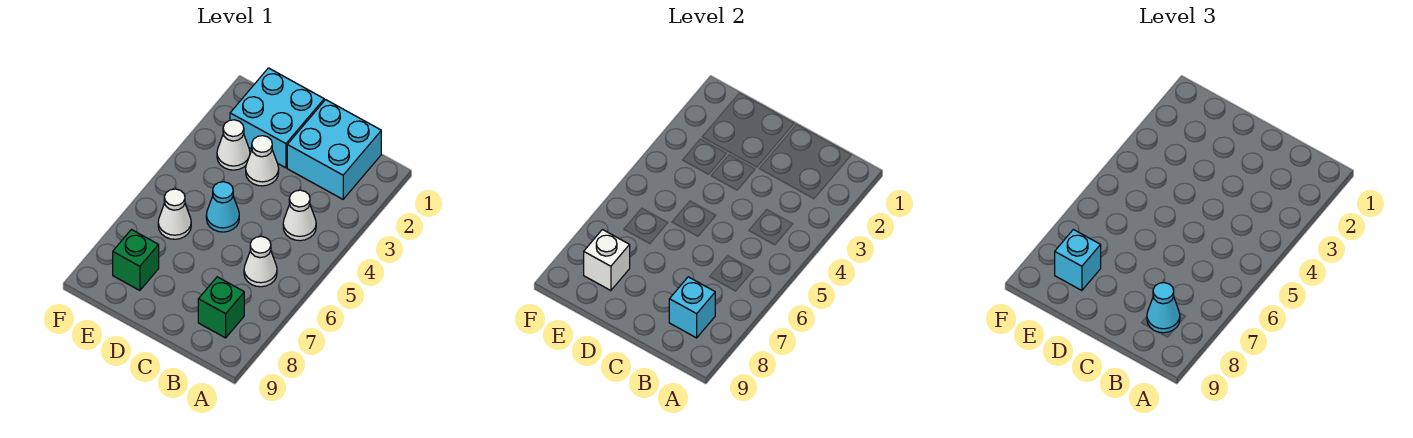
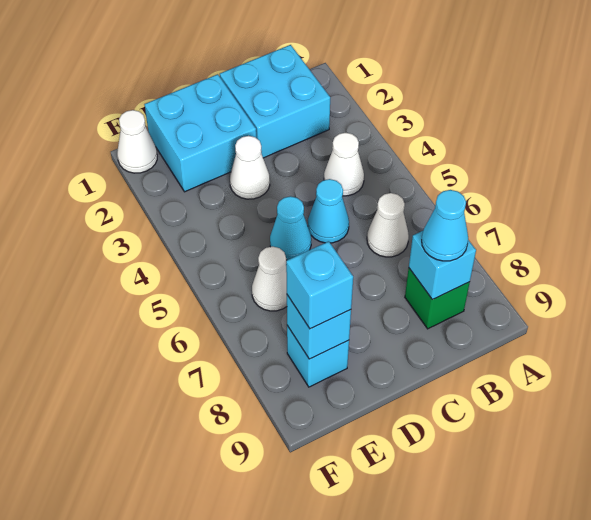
none -> cyan 1x1 cone [308,179,349,243]
white 1x1 cone [217,120,250,170] -> white 1x1 cone moved to [117,110,157,173]
green 1x1 brick [113,230,159,291] -> cyan 1x1 brick [287,326,349,387]
white 1x1 brick [584,230,630,291] -> cyan 1x1 brick [287,295,351,359]

